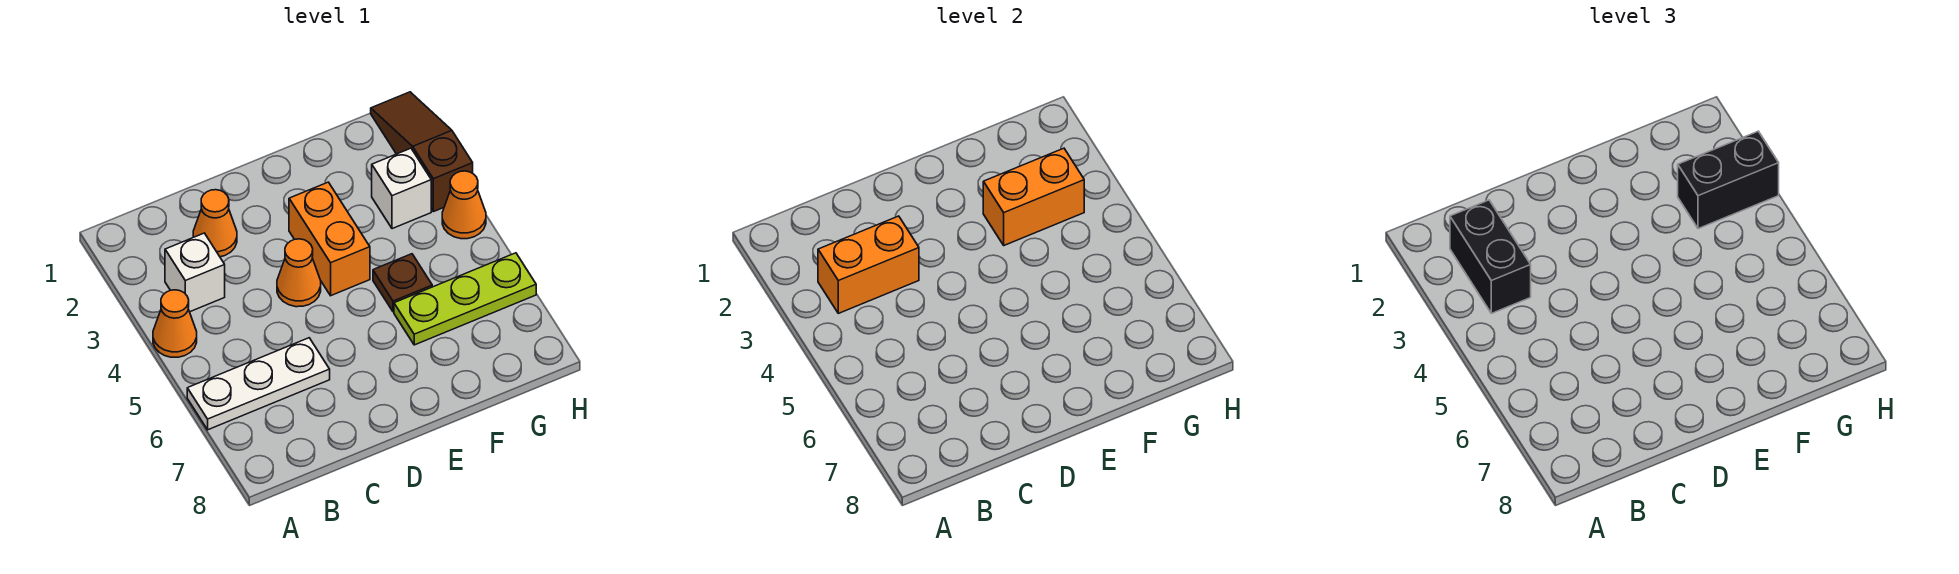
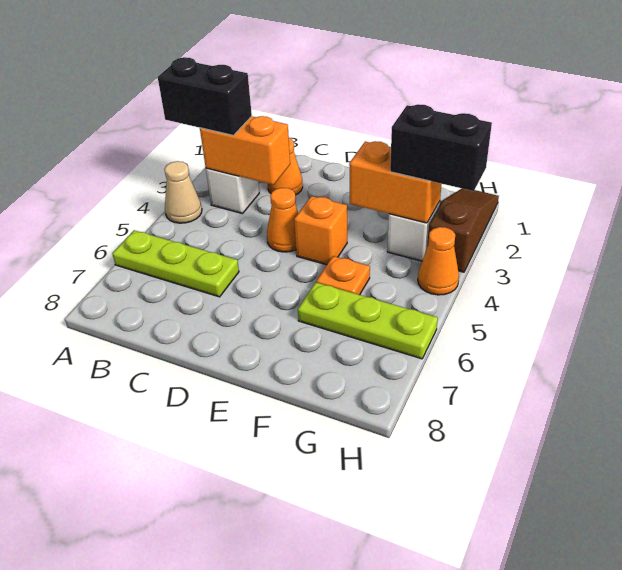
orange 1x1 cone [153,290,197,357] -> tan 1x1 cone [164,161,202,223]
white 1x3 plate [187,338,330,430] -> lime 1x3 plate [112,230,239,297]
black 1x2 brick [1450,200,1531,313] -> black 1x2 brick turned to [158,57,252,135]
orange 1x2 brick [289,182,370,296] -> orange 1x1 brick [294,196,347,265]
brown 1x1 plate [373,254,432,312] -> orange 1x1 plate [316,256,370,295]

